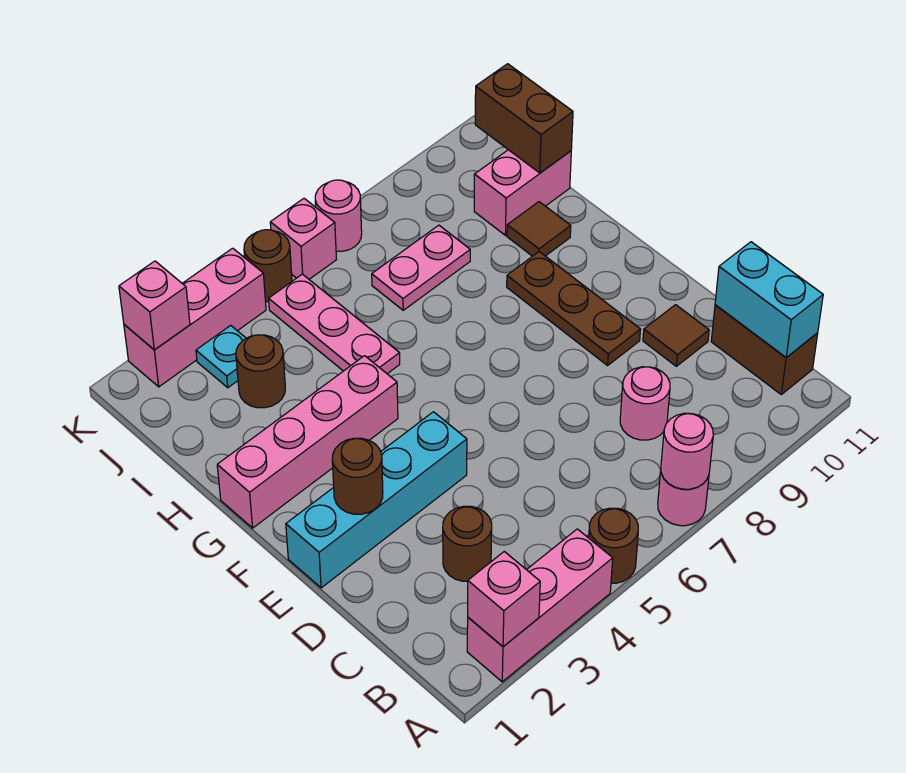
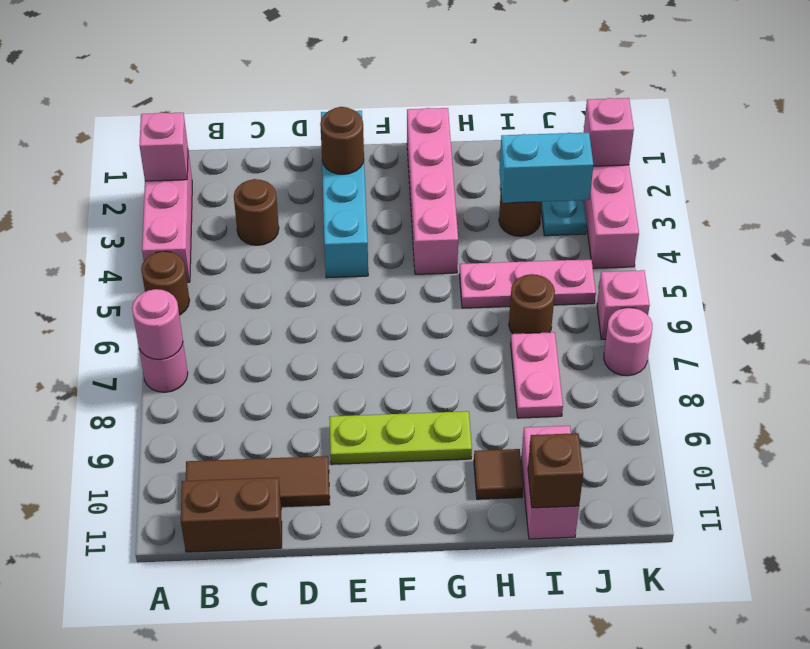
cyan 1x2 brick [715,242,823,358] -> cyan 1x2 brick moved to [499,133,593,203]
pink 1x1 round brick [620,367,670,440] -> none
brown 1x1 tile [643,305,709,366] -> brown 1x3 tile [186,456,330,507]
brown 1x3 plate [507,252,641,365] -> lime 1x3 plate [329,411,472,464]
brown 1x2 brick [475,64,573,173] -> brown 1x1 brick [528,433,583,508]
brown 1x1 round brick [244,230,292,302] -> brown 1x1 round brick moved to [509,274,555,334]

